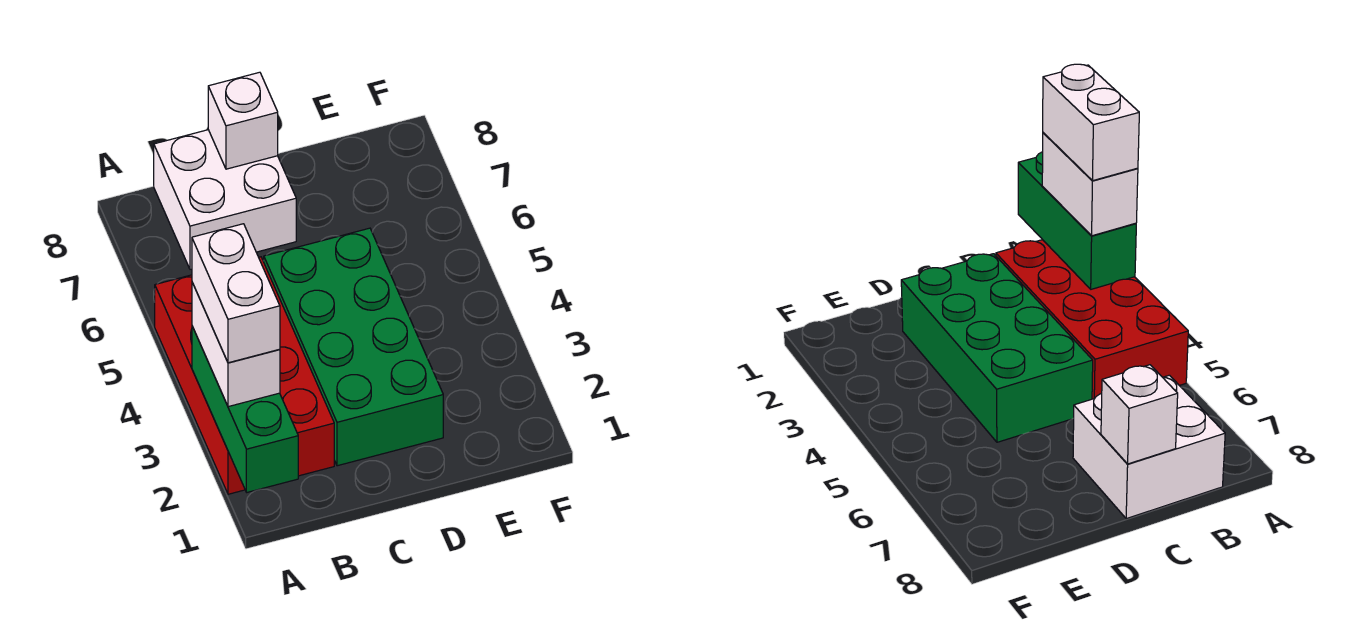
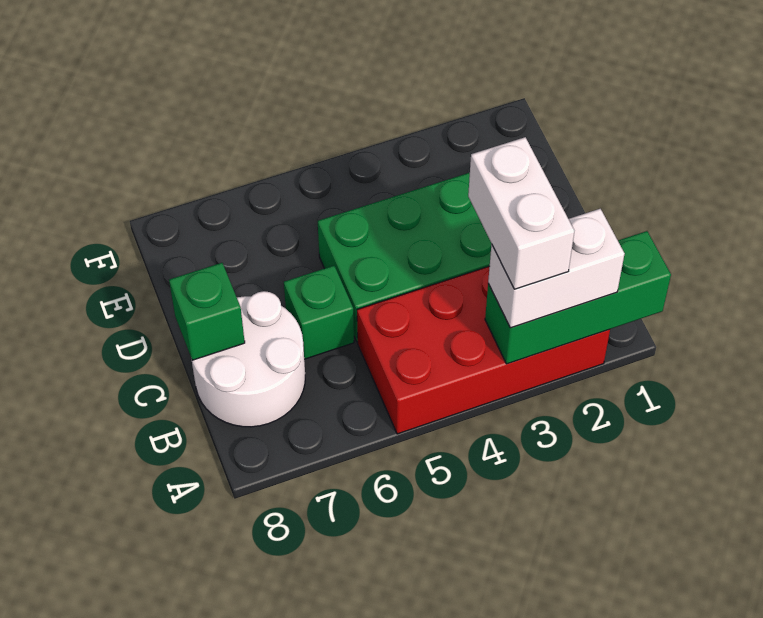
white 1x2 brick [192,224,280,363] -> white 1x2 brick turned to [468,137,574,289]
white 2x2 brick [154,130,296,269] -> white 2x2 round brick [191,291,305,427]
none -> green 1x1 brick [284,266,354,359]
white 1x1 brick [208,72,278,169] -> green 1x1 brick [169,263,245,360]

